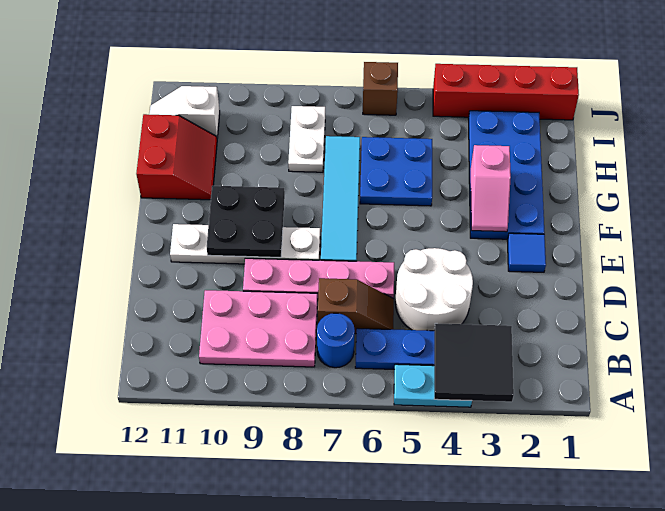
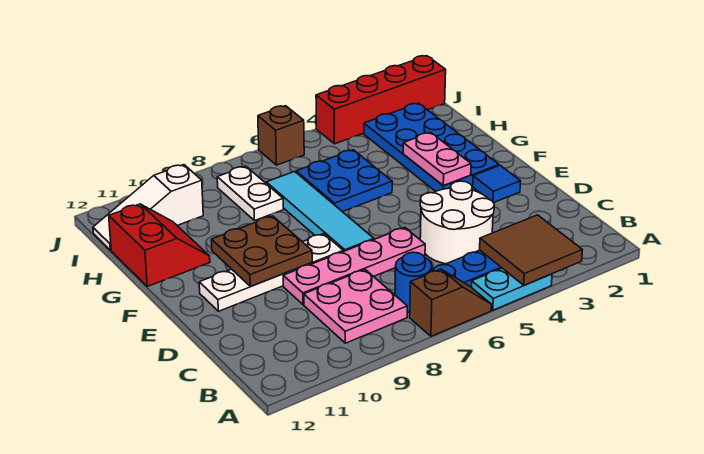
black 2x2 tile [434,323,514,402] -> brown 2x2 tile [480,215,582,285]
pink 2x3 plate [199,290,318,367] -> pink 2x2 plate [304,270,407,343]
brown 1x2 slope [318,278,394,334] -> brown 1x2 slope moved to [410,269,492,336]
black 2x2 plate [207,186,285,257] -> brown 2x2 plate [211,216,312,286]
pink 1x2 slope [471,145,511,232] -> pink 1x2 plate [403,133,471,186]
white 1x2 slope [149,86,220,138] -> white 1x3 slope [93,165,203,250]

